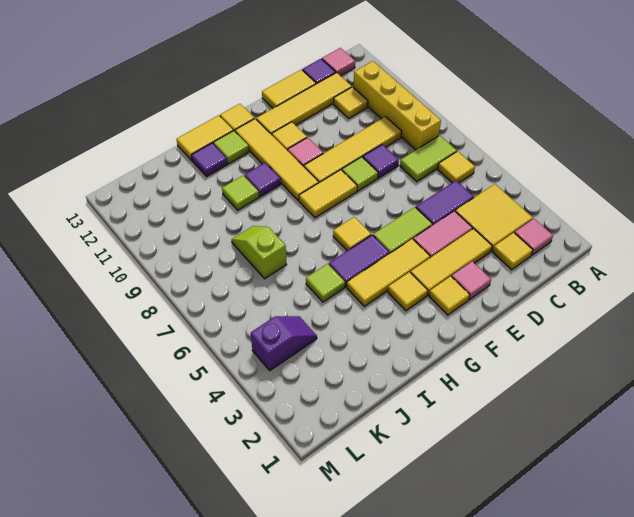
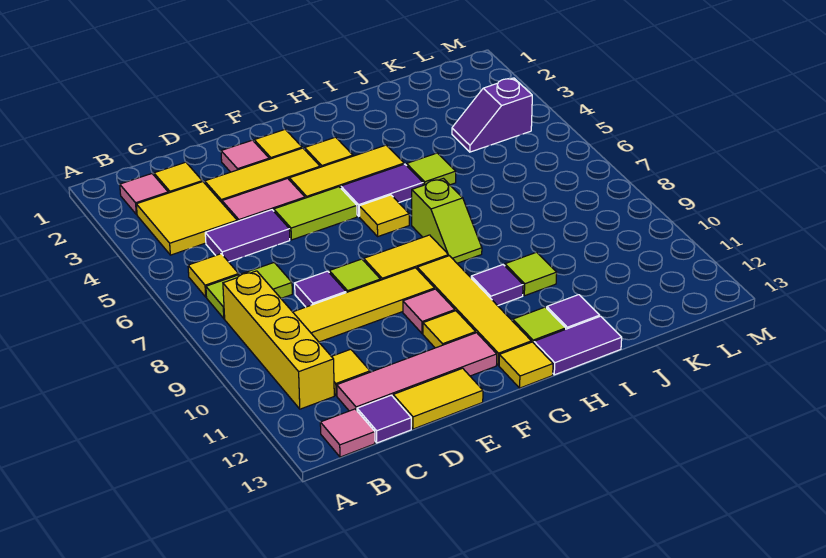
yellow 1x4 tile [256,73,352,135] -> pink 1x4 tile [337,333,497,411]
yellow 1x2 tile [177,115,233,160] -> purple 1x2 tile [534,316,622,375]
lime 1x2 slope [232,226,287,279] -> lime 1x2 slope moved to [412,179,482,263]

